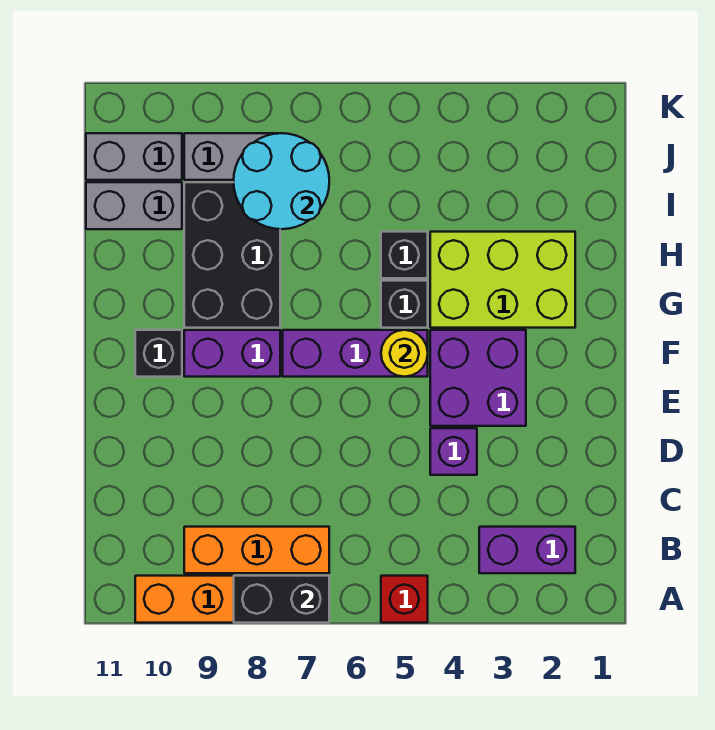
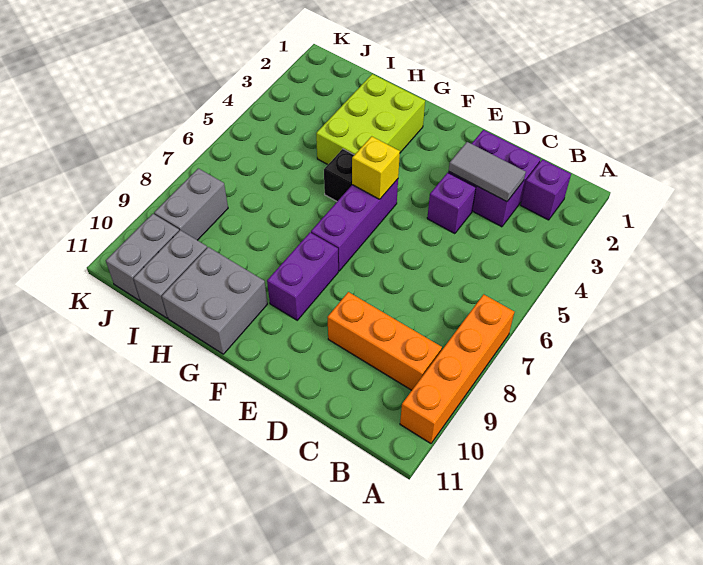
red 1x1 brick [381,576,428,623] -> none
black 1x2 brick [234,576,329,623] -> none
purple 1x2 brick [479,527,575,573] -> purple 1x1 brick [521,159,571,220]
orange 1x3 brick [184,527,329,573] -> orange 1x3 brick turned to [327,292,442,390]
none -> grey 1x2 tile [449,142,526,202]
purple 2x2 brick [430,330,526,426] -> purple 2x2 brick moved to [448,130,541,227]
yellow 1x1 round brick [381,330,428,377] -> yellow 1x1 brick [352,136,400,199]
black 1x1 brick [135,330,182,377] -> none
black 2x3 brick [184,182,280,328] -> none
none -> grey 2x2 brick [162,247,267,354]
black 1x1 brick [381,232,428,278] -> none
cyan 2x2 round brick [234,133,329,229] -> none

